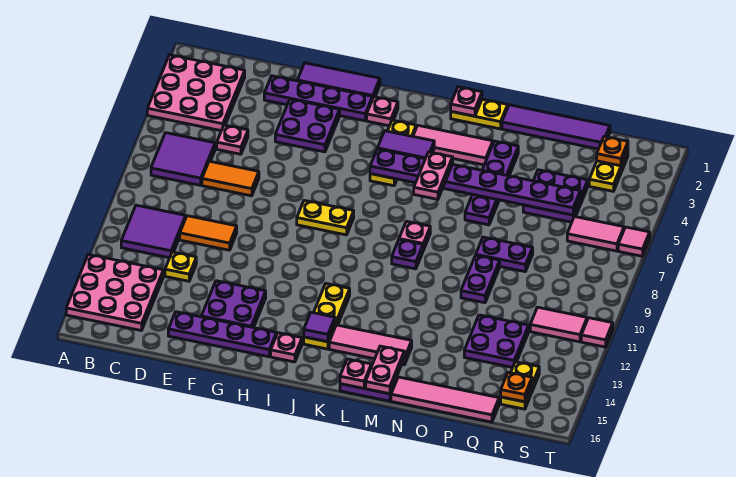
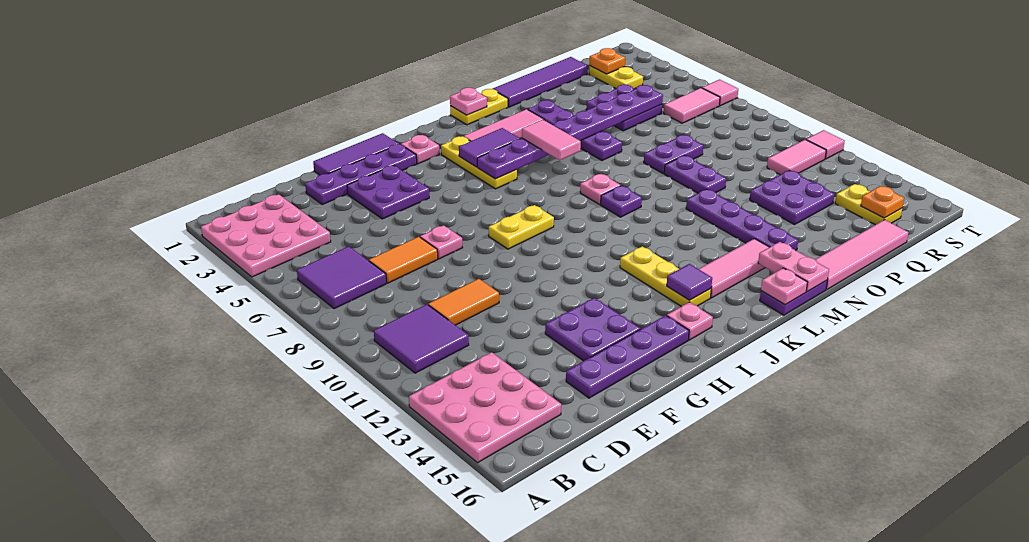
pink 1x1 plate [217,125,248,154] -> pink 1x1 plate moved to [420,225,462,259]
yellow 1x1 plate [165,252,196,281] -> none
pink 1x2 plate [414,152,453,199] -> pink 1x2 tile [522,120,581,160]
none -> purple 1x4 plate [686,189,798,250]

